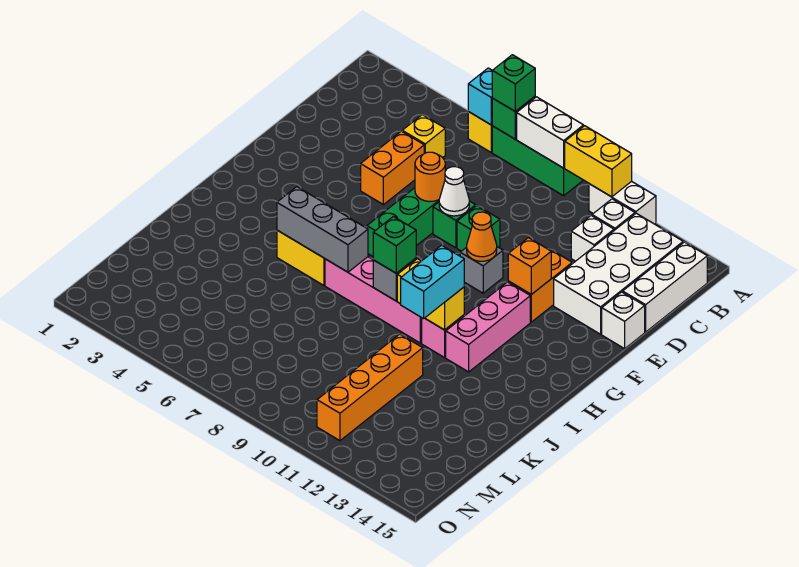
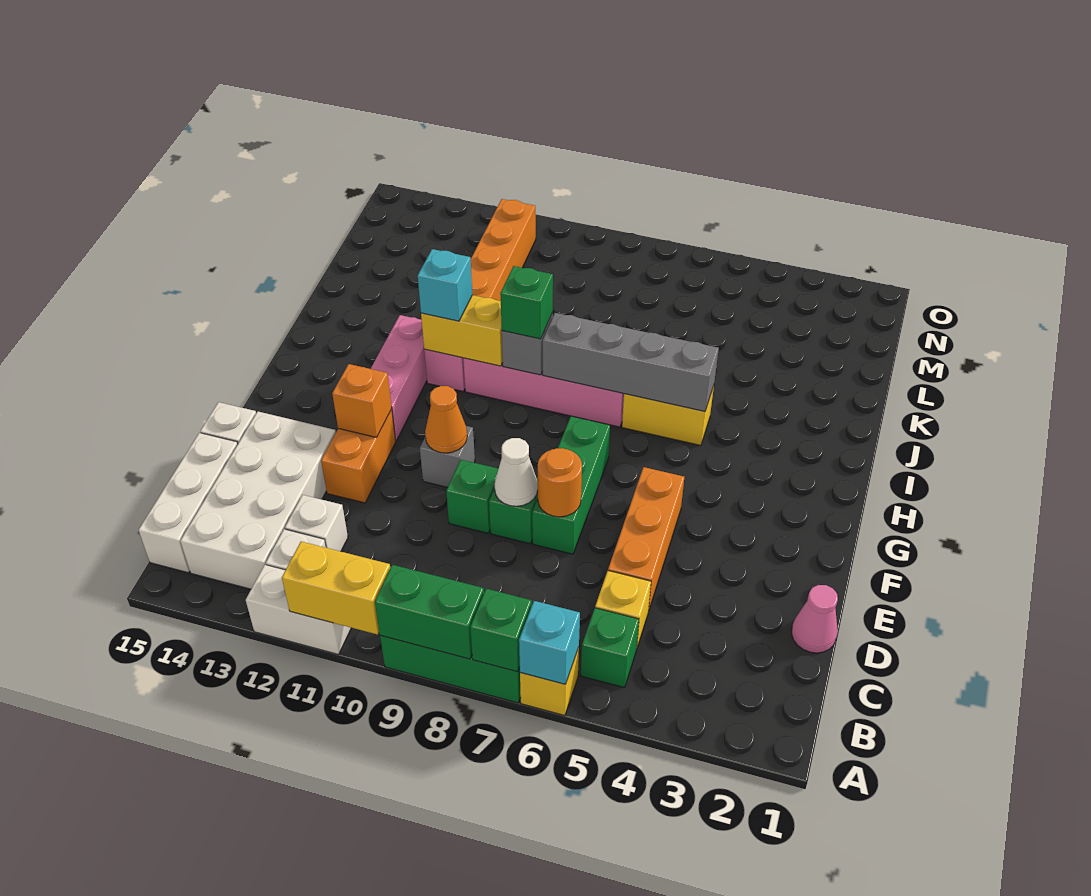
green 1x1 brick [492,55,535,111] -> green 1x1 brick moved to [581,608,639,688]
white 1x2 brick [517,97,584,168] -> green 1x2 brick [375,565,484,659]
none -> pink 1x1 cone [792,585,838,653]
orange 1x2 brick [361,131,424,205] -> orange 1x3 brick [608,467,684,611]
grey 1x3 brick [277,187,368,272] -> grey 1x4 brick [543,313,719,412]
cyan 1x2 brick [401,245,464,319] -> cyan 1x1 brick [418,249,472,321]

